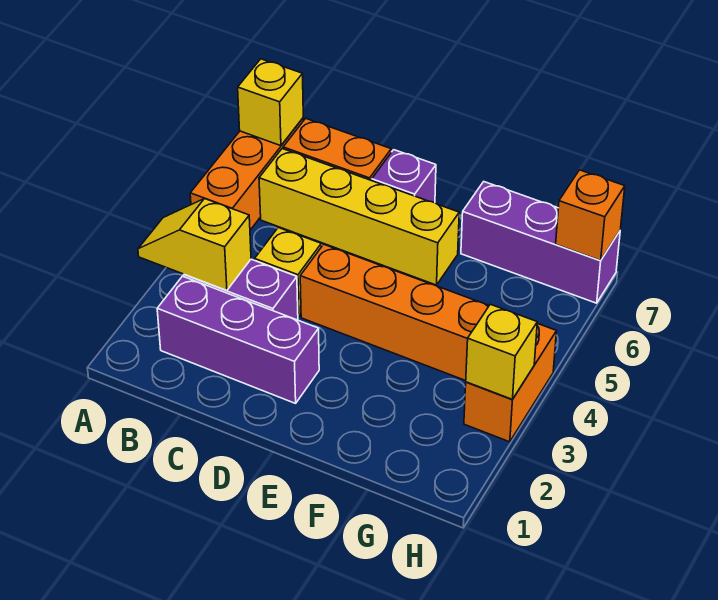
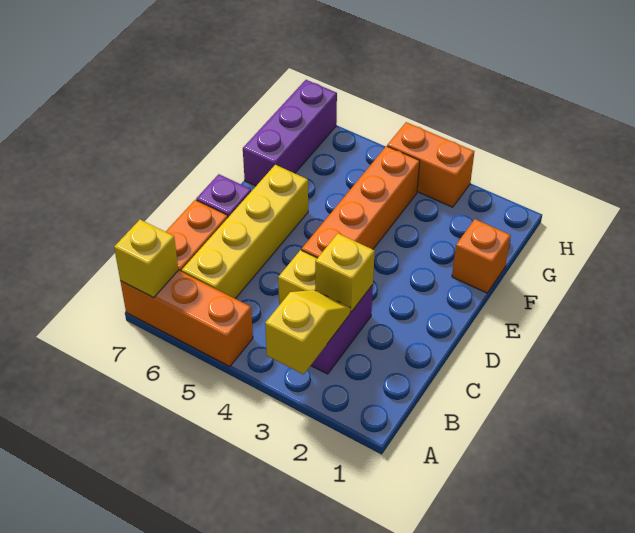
yellow 1x2 slope [138,199,251,290] -> yellow 1x2 slope turned to [265,290,350,374]
purple 1x3 brick [157,276,319,403] -> none
yellow 1x1 brick [466,304,537,399] -> yellow 1x1 brick moved to [315,234,375,312]
orange 1x1 brick [556,170,625,260] -> orange 1x1 brick moved to [452,219,511,293]

